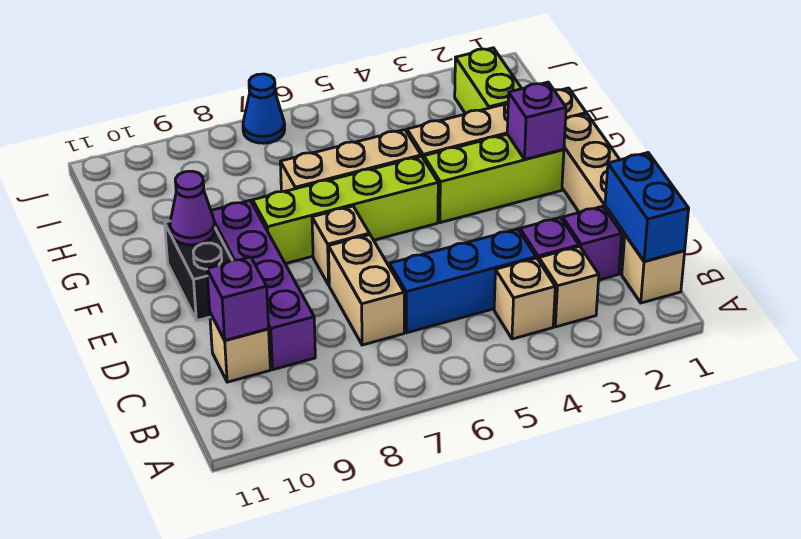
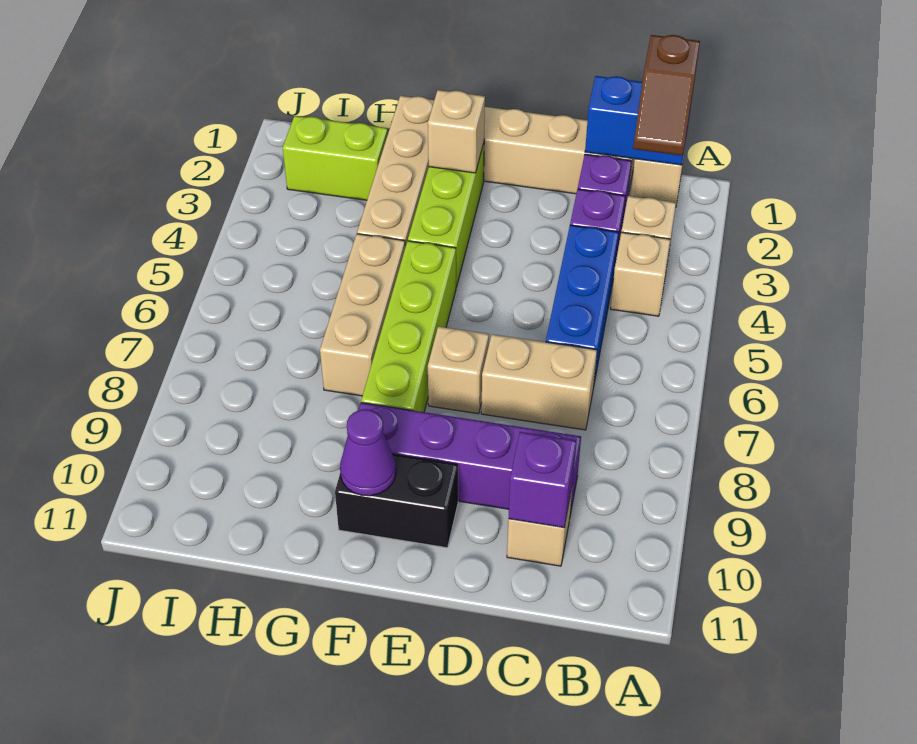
none -> brown 1x2 slope [633,35,700,156]
purple 1x1 brick [507,82,566,159] -> tan 1x1 brick [428,90,485,173]
blue 1x1 cone [243,74,285,143] -> none

